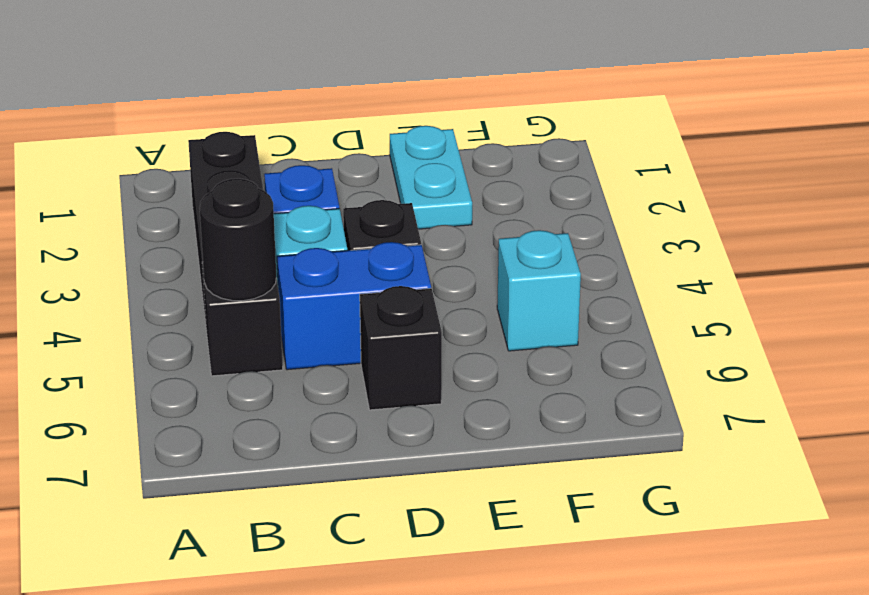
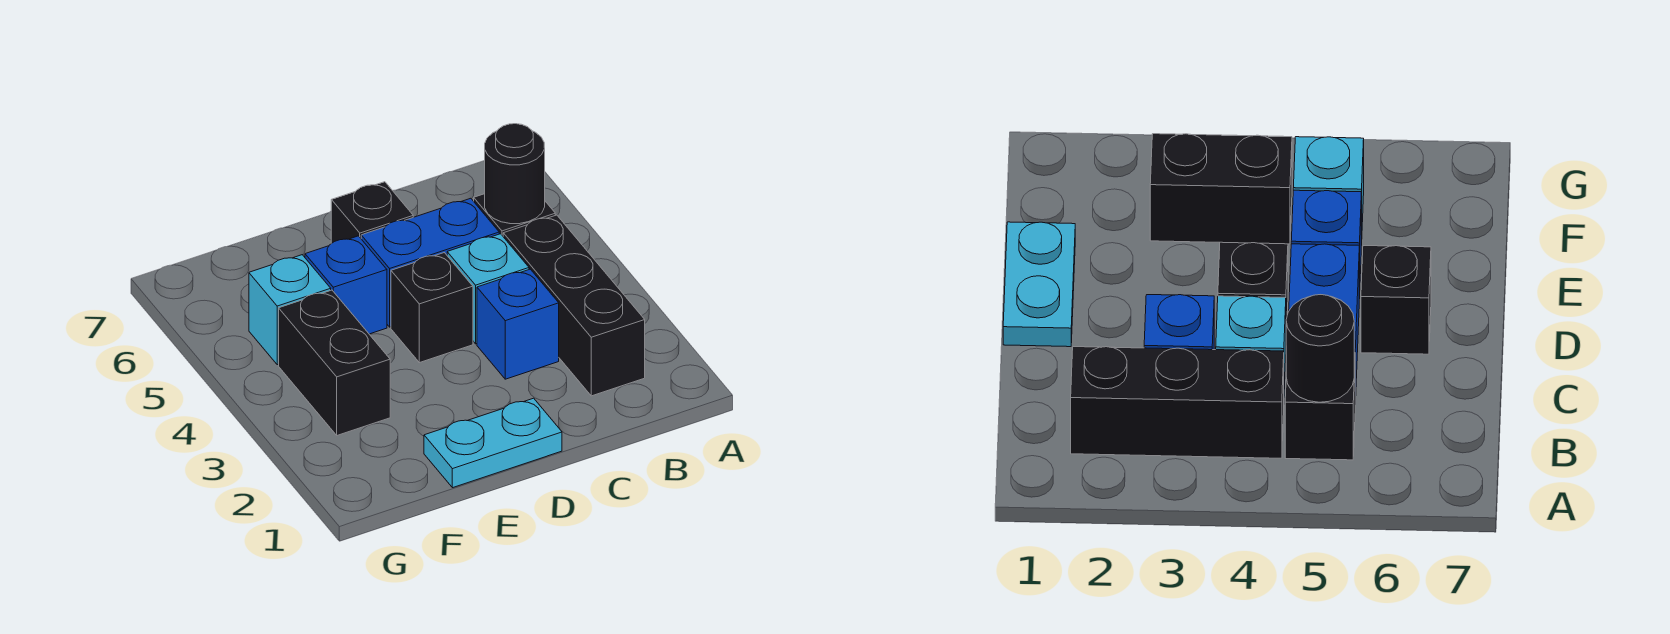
cyan 1x2 plate [390,126,472,229] -> cyan 1x2 plate turned to [424,398,562,488]
none -> blue 1x1 brick [305,236,387,334]
none -> black 1x2 brick [279,290,390,435]

